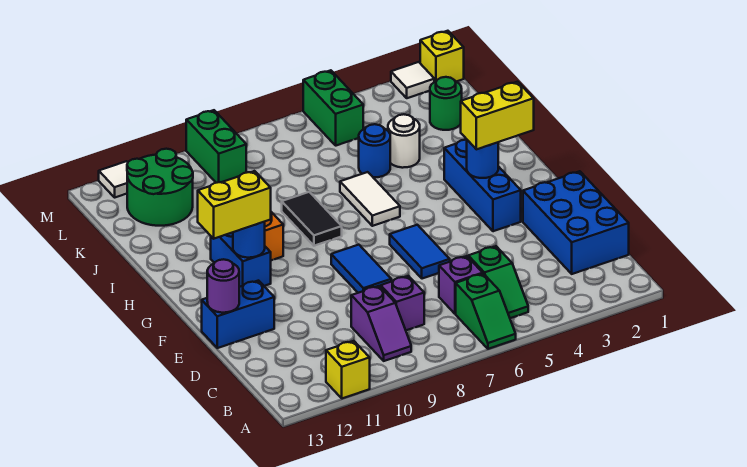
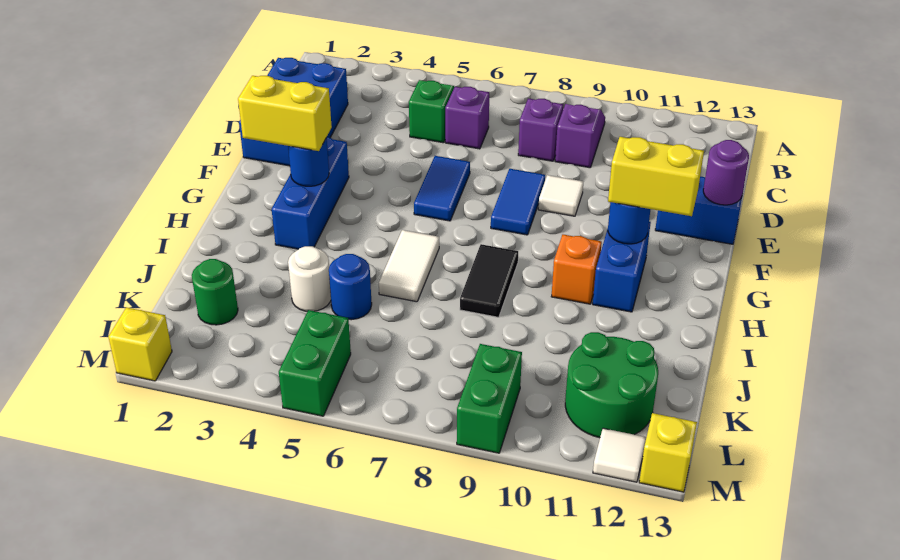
green 1x2 slope [456,274,516,349] -> none
yellow 1x1 brick [326,341,370,398] -> yellow 1x1 brick moved to [639,413,697,492]
white 1x1 tile [391,62,434,98] -> white 1x1 tile moved to [538,175,583,216]

